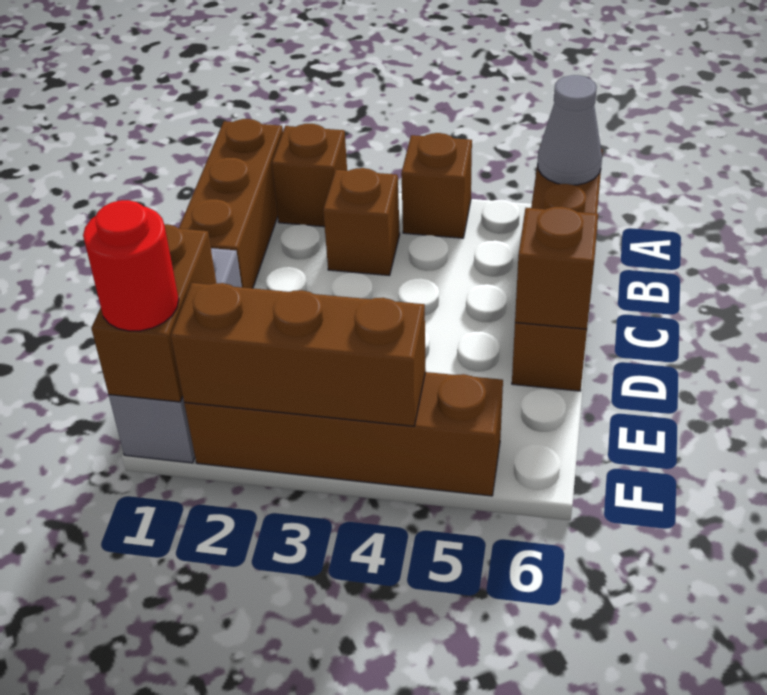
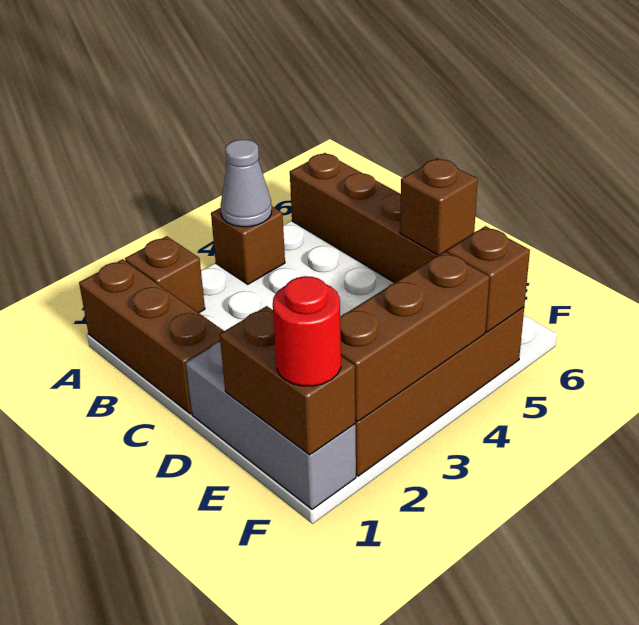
grey 1x1 cone [537,75,602,185] -> grey 1x1 cone moved to [220,140,272,227]
brown 1x1 brick [323,168,400,276] -> brown 1x1 brick moved to [447,226,530,332]

